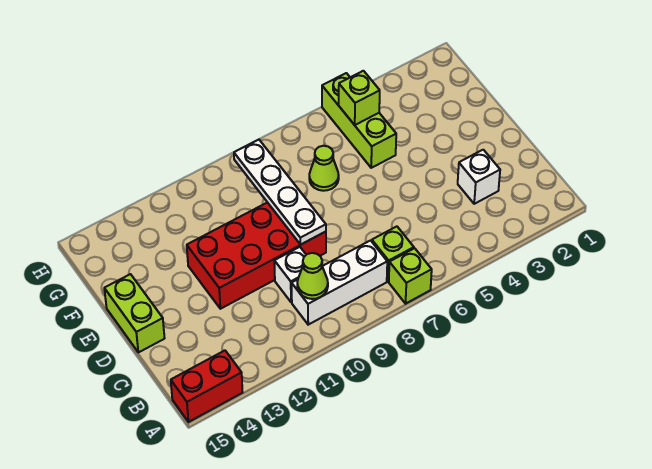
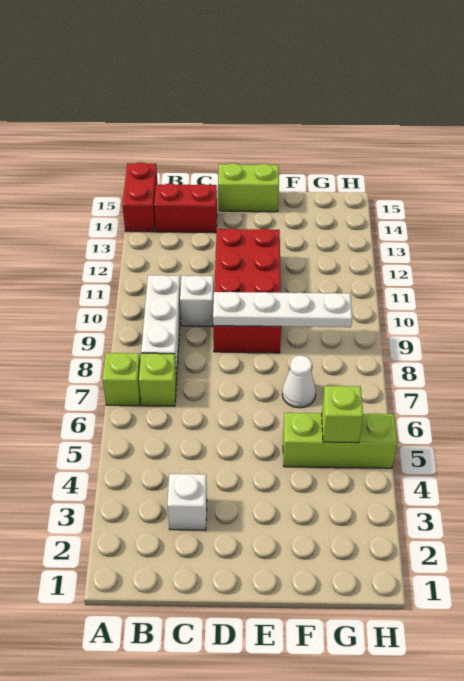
lime 1x1 cone [297,253,328,299] -> none
none -> red 1x2 brick [154,183,217,233]
lime 1x1 cone [309,146,339,191] -> white 1x1 cone [282,355,316,408]

